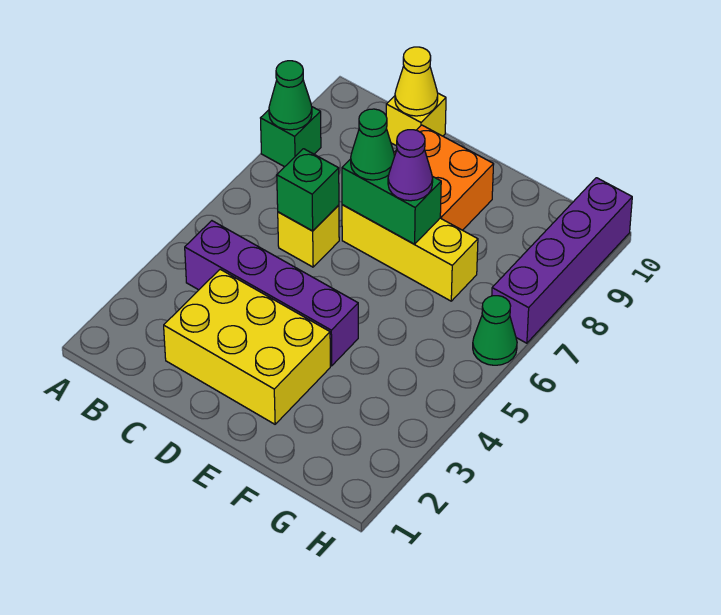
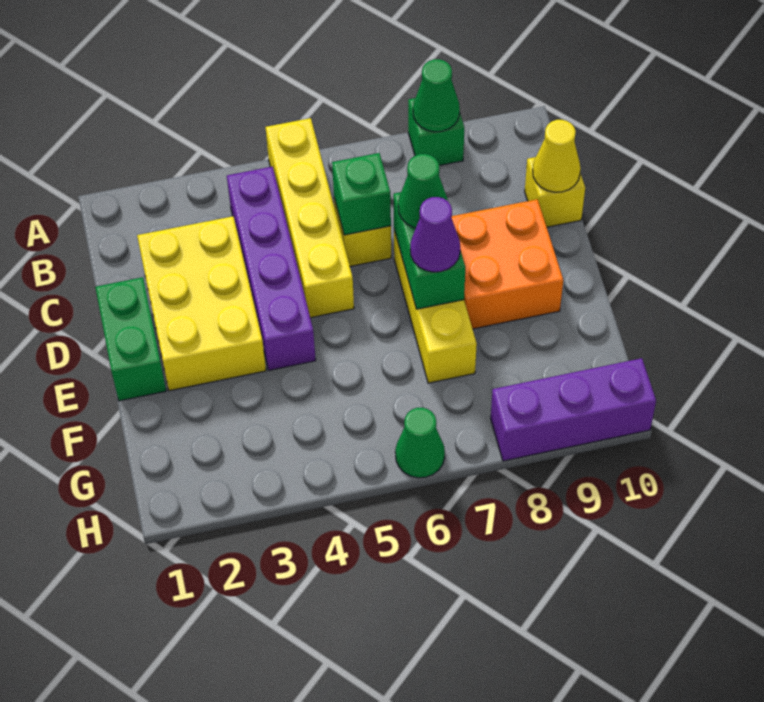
none -> yellow 1x4 brick [266,118,354,318]
none -> green 1x2 brick [95,277,166,401]
purple 1x4 brick [492,178,632,343] -> purple 1x3 brick [491,358,656,461]

